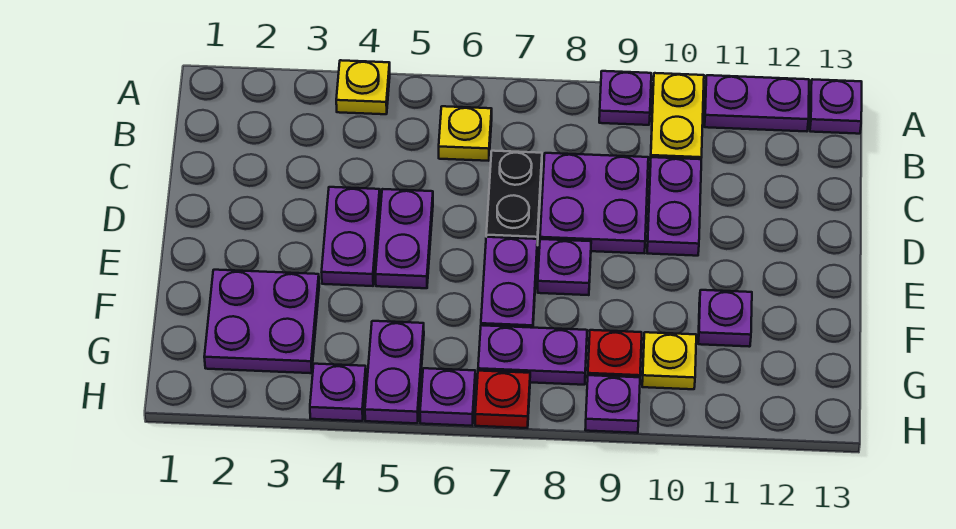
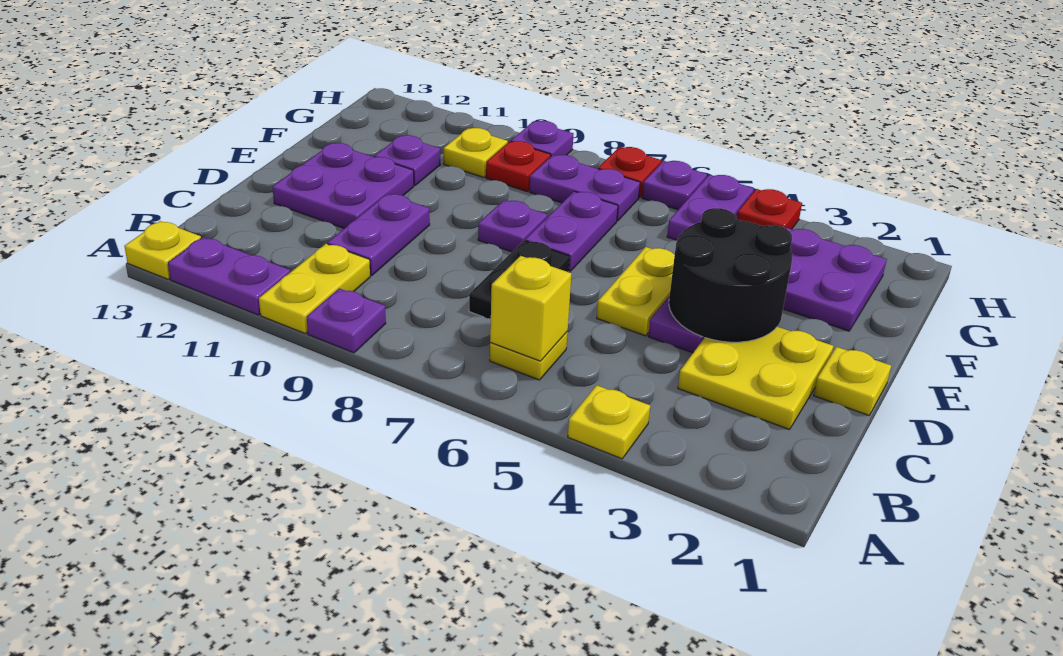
purple 1x1 plate [810,79,862,134] -> yellow 1x1 plate [124,221,201,279]
none -> yellow 1x1 brick [490,256,571,361]
none -> yellow 2x2 plate [678,327,833,430]
purple 2x2 plate [540,153,648,253] -> purple 2x2 plate moved to [273,143,414,228]
none -> yellow 1x1 plate [814,347,891,415]
none -> black 2x2 round brick [669,208,792,342]
purple 1x2 plate [376,189,433,288] -> yellow 1x2 plate [597,247,675,336]
purple 1x1 plate [310,364,366,421] -> red 1x1 plate [737,189,802,229]

